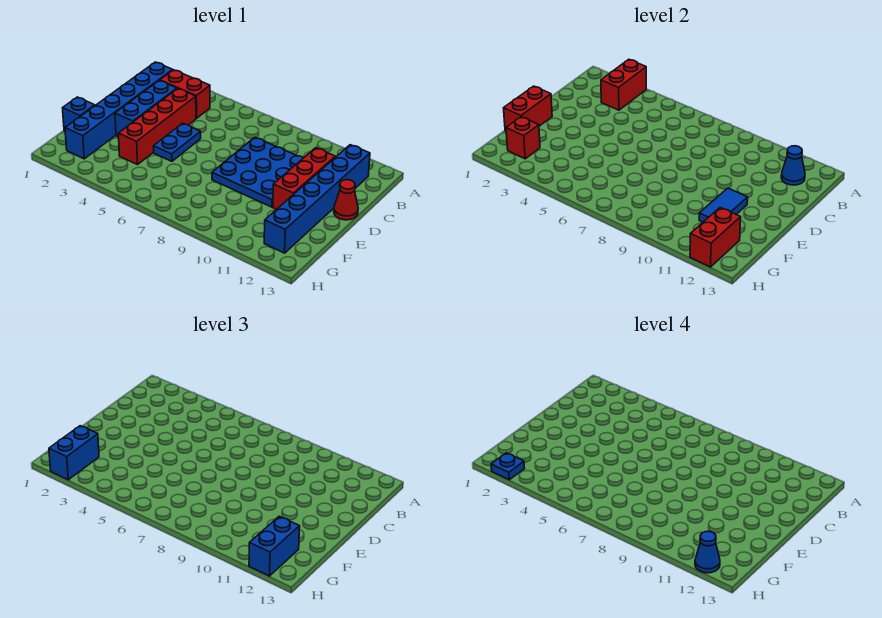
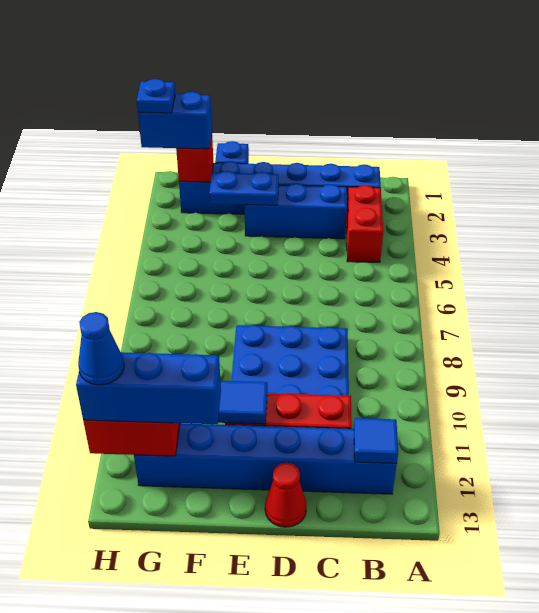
red 1x2 brick [601,59,646,110] -> none
blue 1x1 cone [781,146,805,185] -> blue 1x1 tile [354,418,398,463]
red 1x4 brick [118,89,196,165] -> none
blue 1x2 plate [153,123,201,161] -> blue 1x2 plate moved to [209,171,279,205]
red 1x2 brick [504,86,552,131] -> none
blue 1x2 brick [249,516,300,576] -> blue 1x3 brick [76,352,221,424]

